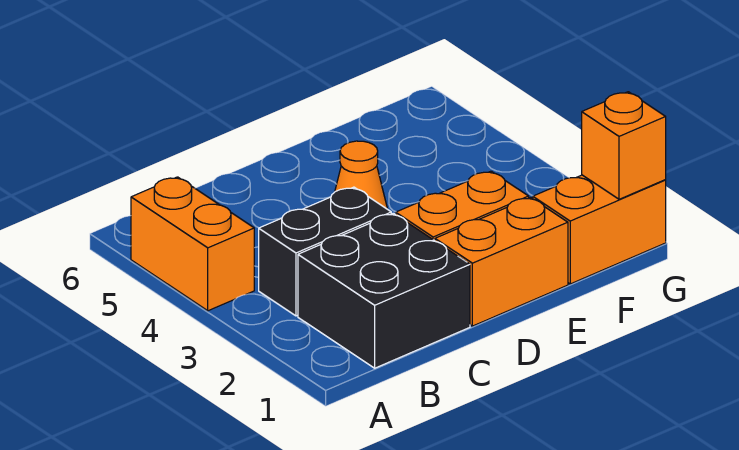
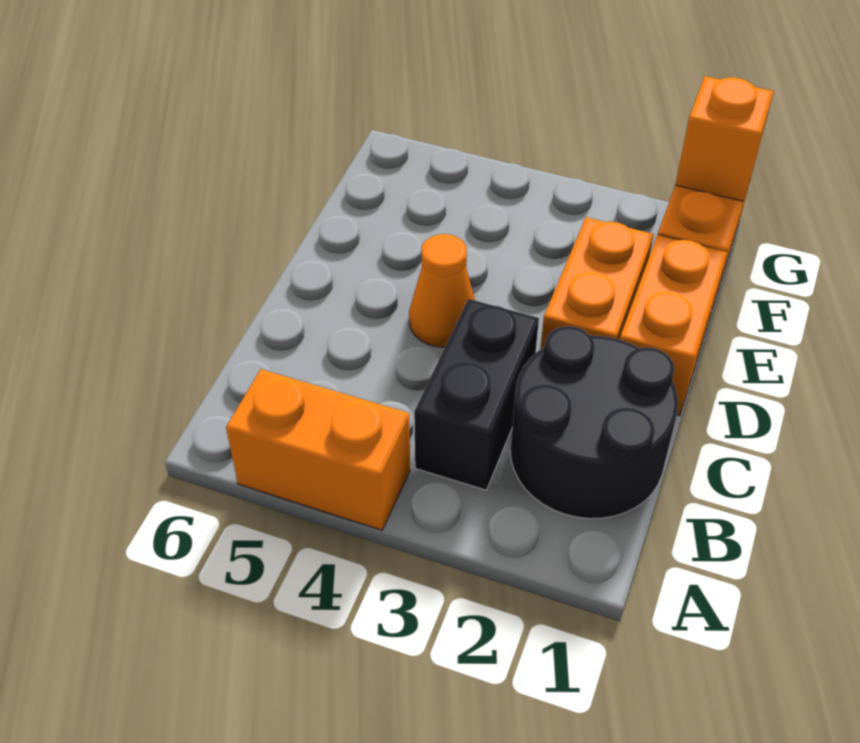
black 2x2 brick [298,213,470,368] -> black 2x2 round brick [510,326,678,519]

